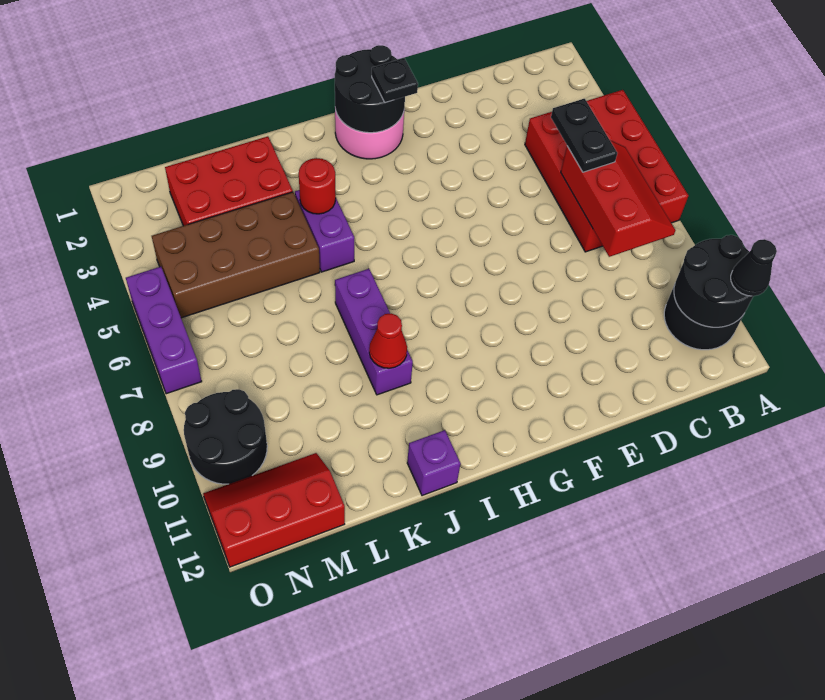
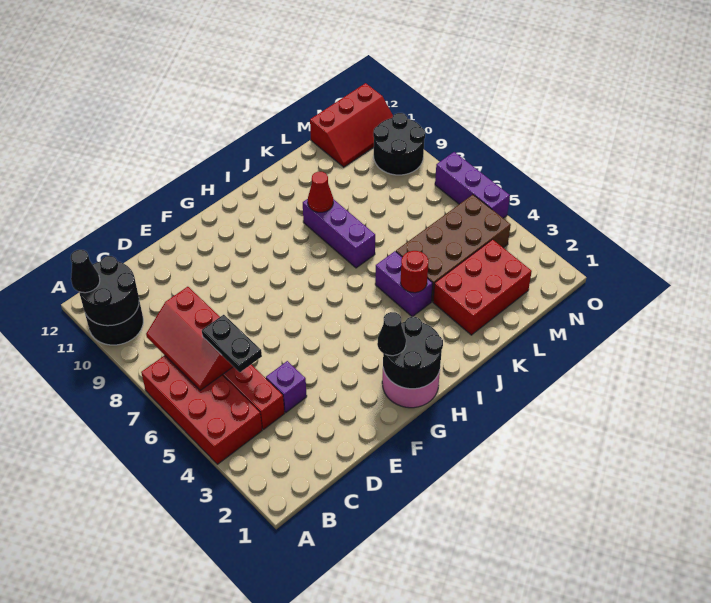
black 1x1 plate [372,58,418,102] -> black 1x1 cone [377,312,406,356]
purple 1x1 brick [407,430,461,496] -> purple 1x1 brick moved to [266,361,307,412]

